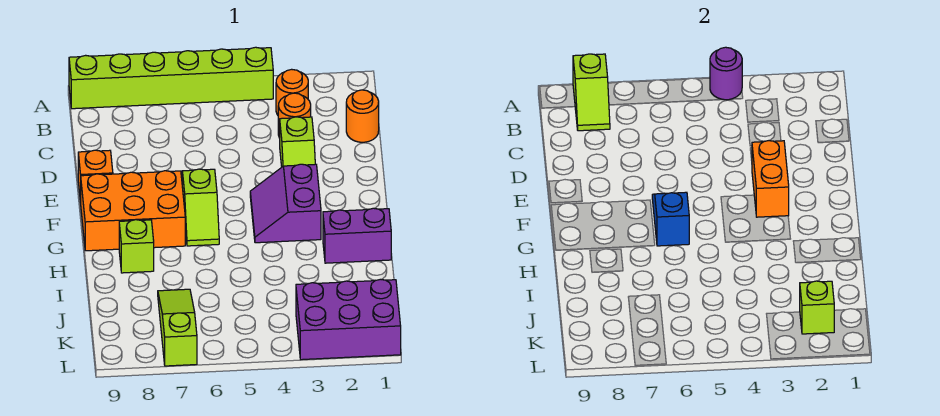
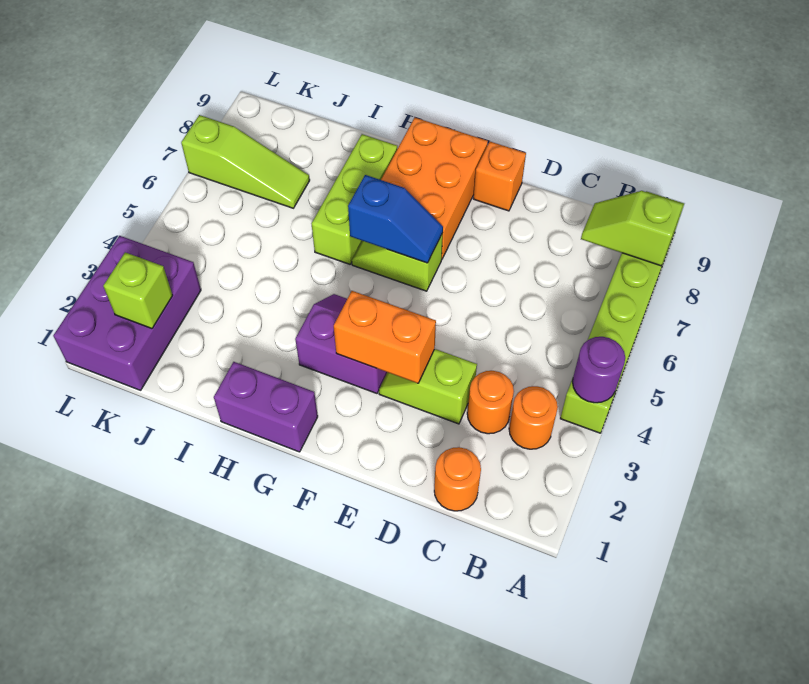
purple 1x2 brick [323,208,391,263] -> purple 1x2 brick turned to [214,362,318,452]
lime 1x1 brick [119,220,154,273] -> lime 1x3 brick [312,134,397,264]

